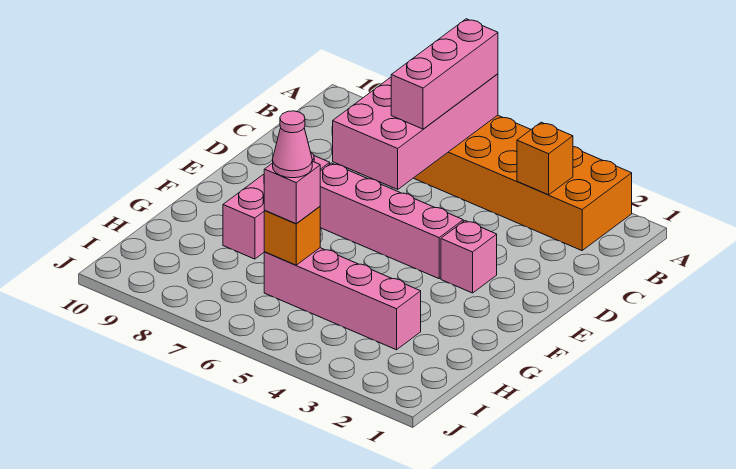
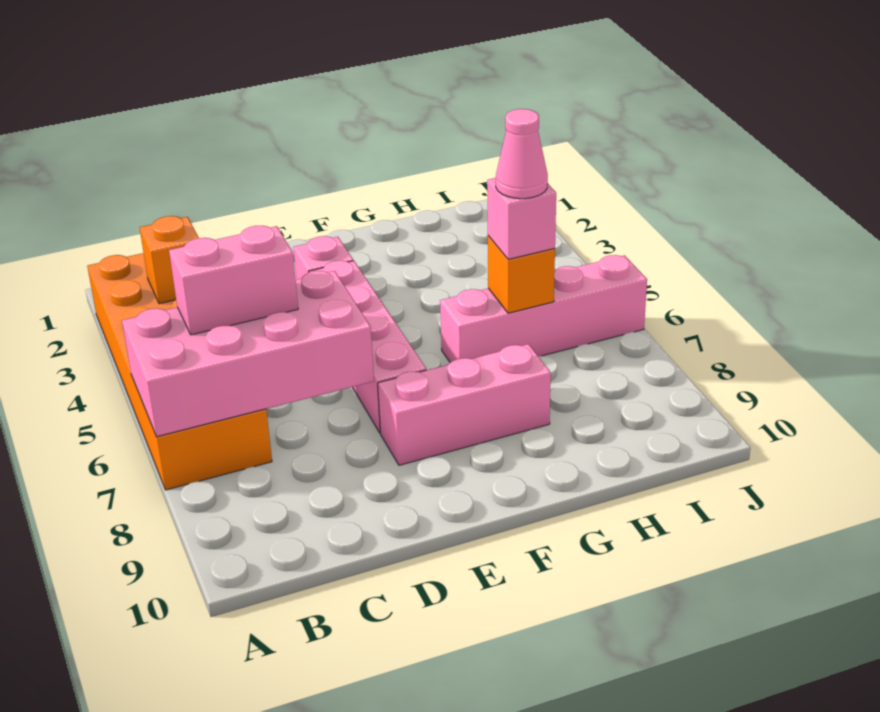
pink 1x3 brick [391,19,498,129] -> pink 1x2 brick [169,226,298,335]
pink 1x4 brick [264,248,421,350] -> pink 1x4 brick turned to [440,255,647,362]

